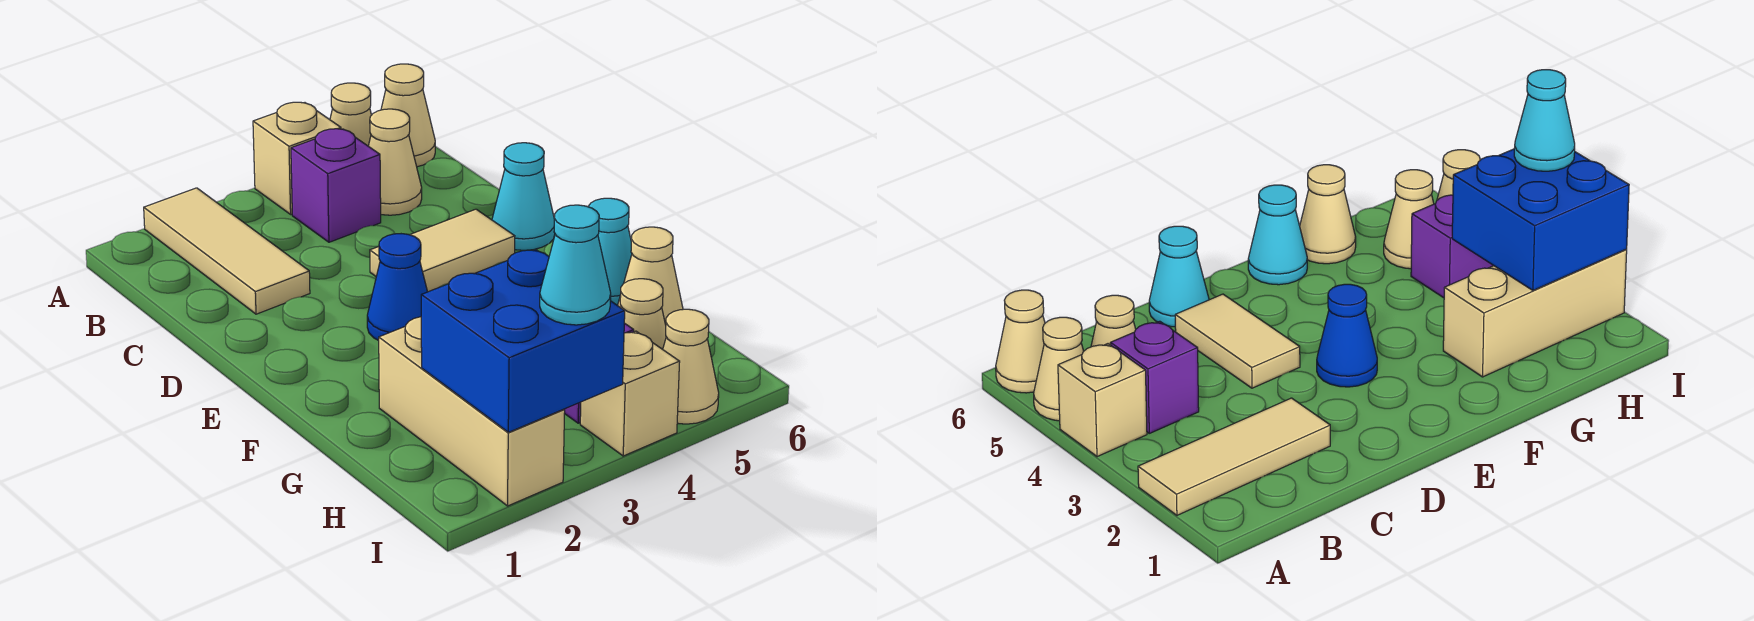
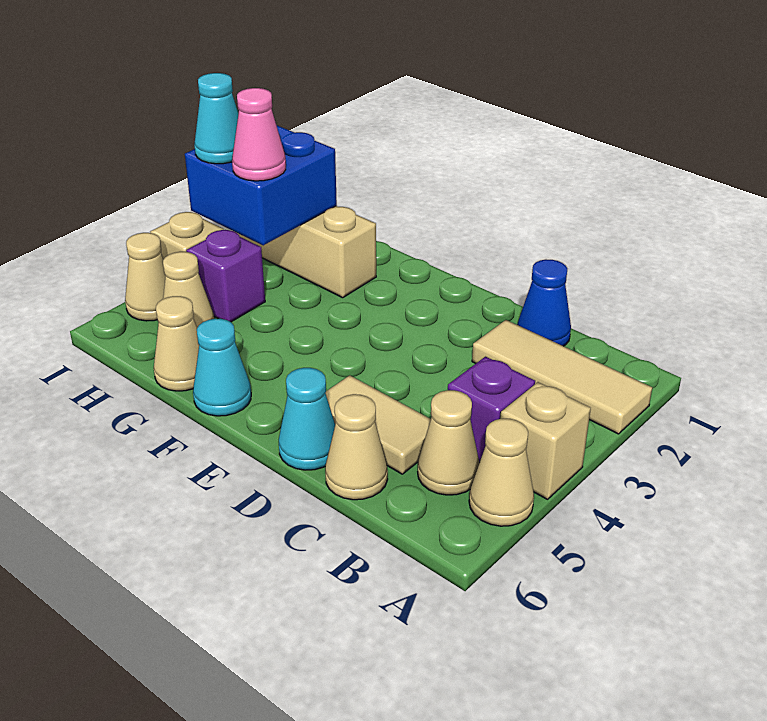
tan 1x1 cone [381,64,435,167] -> tan 1x1 cone moved to [325,394,388,500]
tan 1x2 tile [370,209,515,292] -> tan 1x2 tile turned to [325,375,431,474]
blue 1x1 cone [367,234,427,341] -> blue 1x1 cone moved to [517,259,571,346]
none -> pink 1x1 cone [232,88,286,181]

